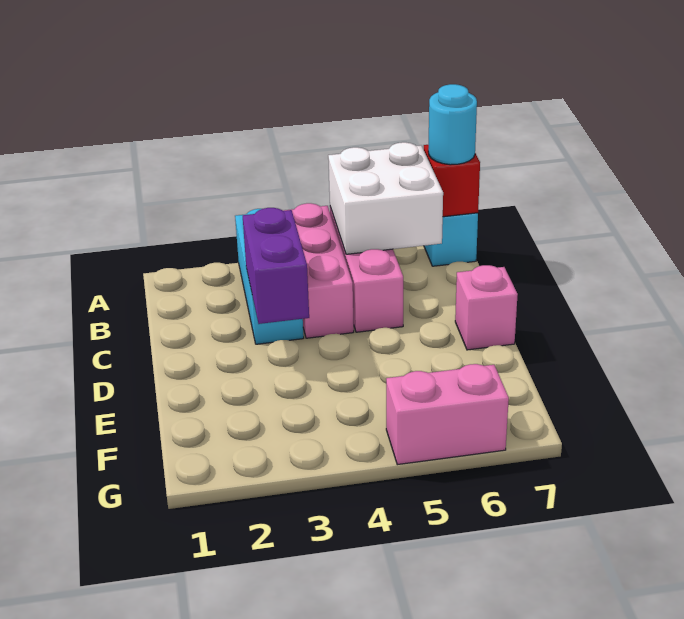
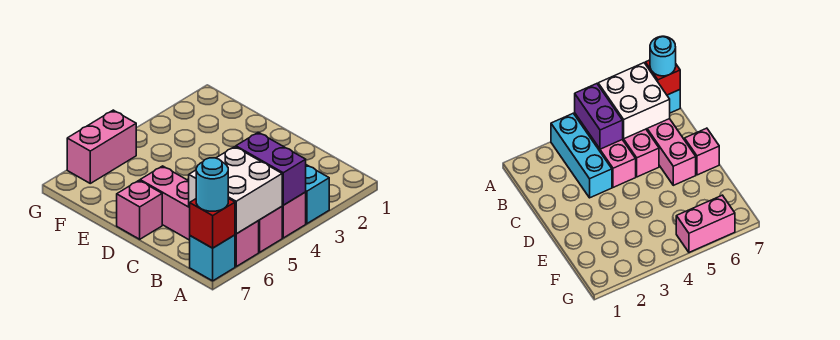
none -> pink 1x4 brick [140,166,259,266]
purple 1x2 brick [243,208,309,324] -> purple 1x2 brick moved to [236,132,306,205]

